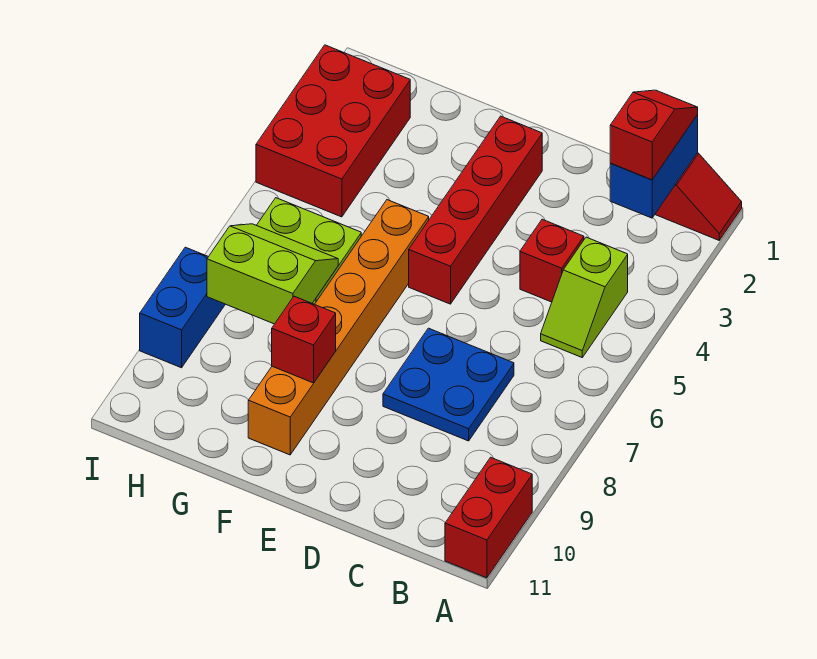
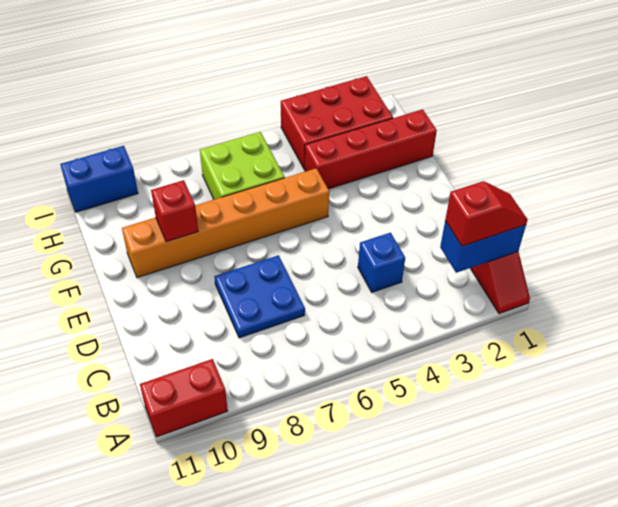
lime 1x2 slope [541,237,628,357] -> none
red 1x1 brick [520,219,584,302] -> blue 1x1 brick [358,233,405,292]
red 1x4 brick [409,116,542,304] -> red 1x4 brick moved to [304,109,437,189]
lime 2x2 slope [207,224,338,324] -> none
blue 1x2 brick [140,247,225,368] -> blue 1x2 brick moved to [60,146,138,212]

